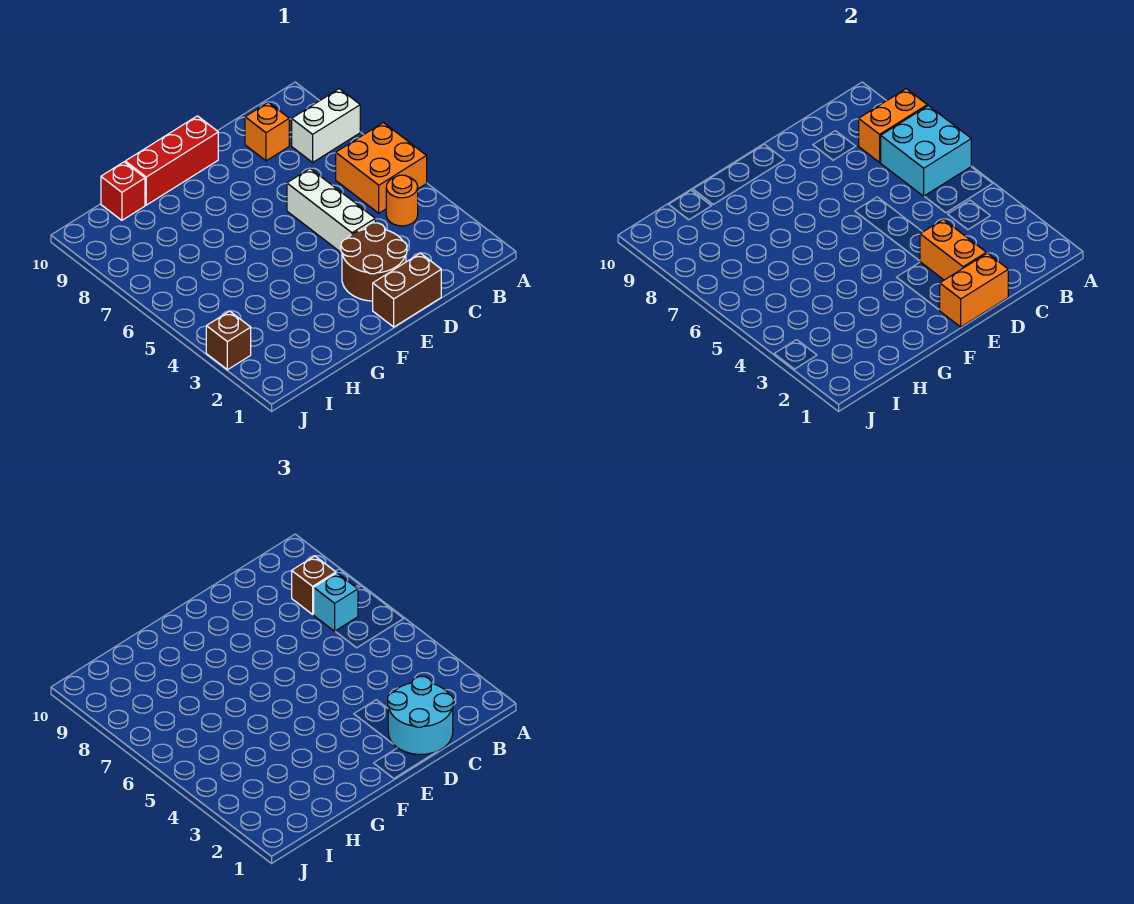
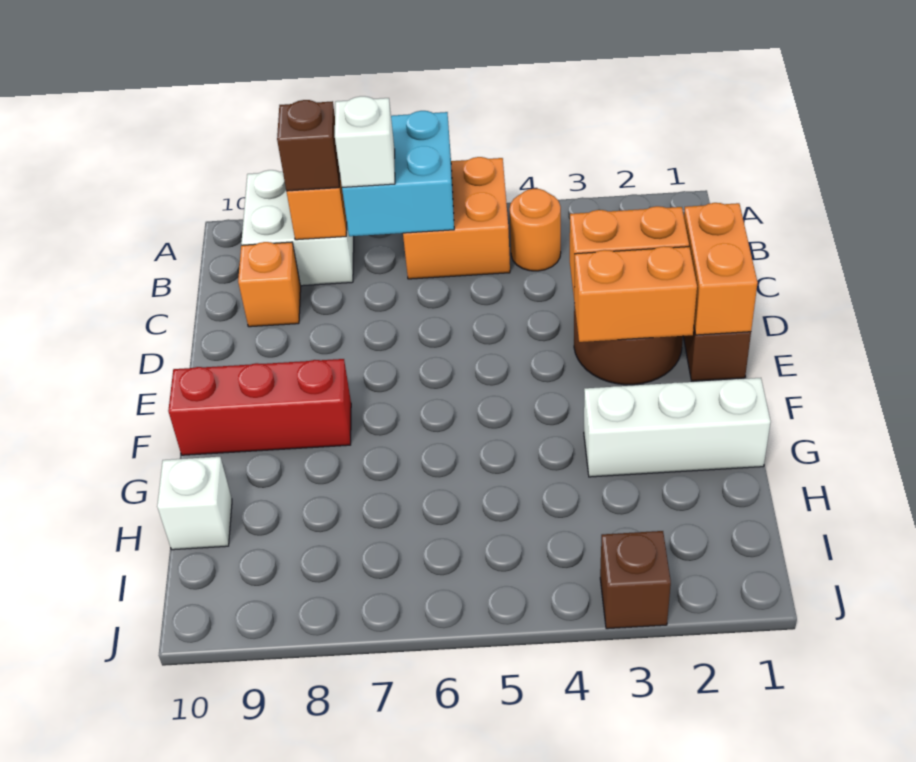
white 1x2 brick [292,89,360,162] -> white 2x2 brick [241,170,354,286]
cyan 1x1 brick [314,573,358,631] -> white 1x1 brick [335,96,395,187]
cyan 2x2 round brick [388,676,453,754] -> none
white 1x3 brick [287,169,375,253] -> white 1x3 brick moved to [584,378,771,477]
none -> orange 1x2 brick [574,246,697,342]
red 1x3 brick [125,116,218,205] -> red 1x3 brick turned to [168,359,351,455]
red 1x1 brick [101,162,145,220] -> white 1x1 brick [157,457,232,550]

